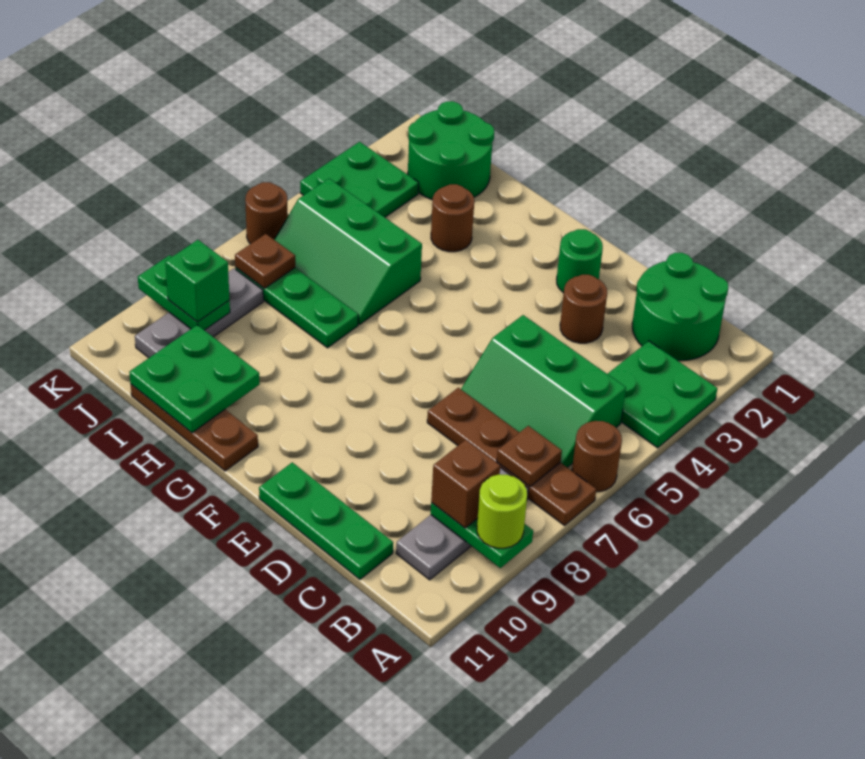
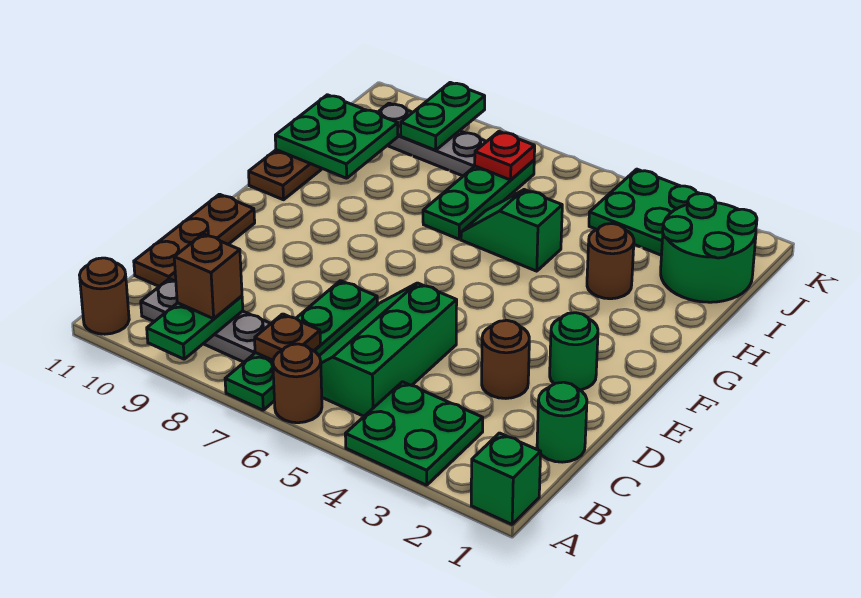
brown 1x4 plate [427,388,596,525] -> green 1x4 plate [225,281,377,410]
lime 1x1 round brick [477,474,527,548] -> none
green 2x2 round brick [632,253,728,361] -> green 1x1 round brick [537,382,587,462]
green 1x3 plate [259,462,393,579] -> brown 1x3 plate [134,194,255,286]
green 2x3 slope [274,179,422,325] -> green 1x2 slope [461,190,562,271]
brown 1x1 plate [235,234,295,288] -> red 1x1 plate [475,132,535,180]
green 1x1 brick [165,240,230,322] -> green 1x1 brick moved to [471,433,541,524]
brown 1x1 round brick [245,182,288,244] -> brown 1x1 round brick moved to [80,258,129,334]

